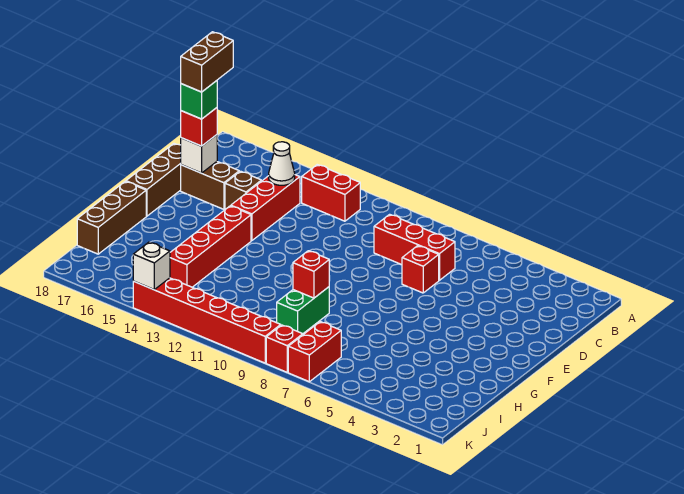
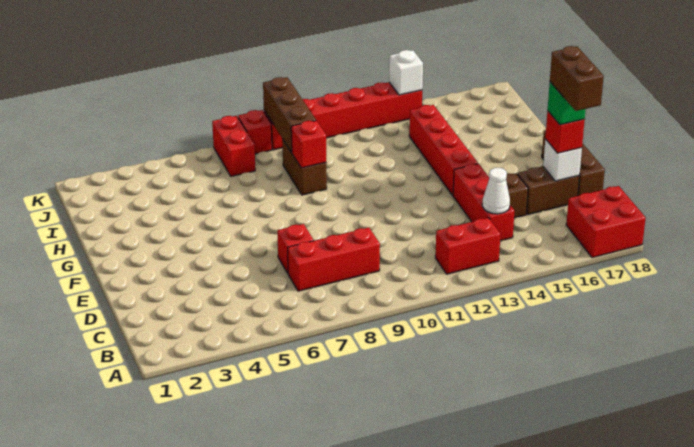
none -> red 2x2 brick [566,186,646,258]
brown 1x3 brick [77,181,146,254] -> brown 1x3 brick moved to [263,77,316,153]
green 1x2 brick [276,287,329,334] -> brown 1x2 brick [282,139,327,195]

